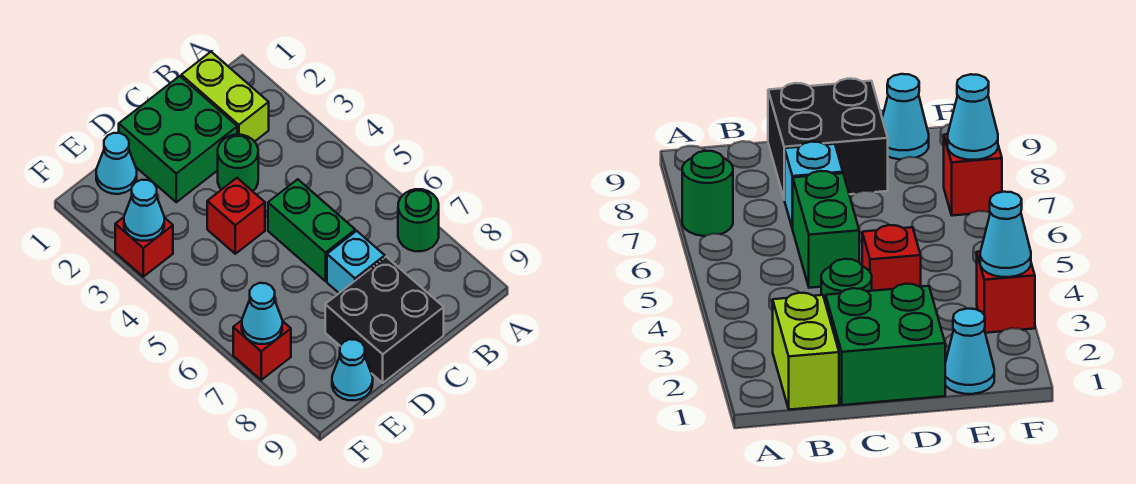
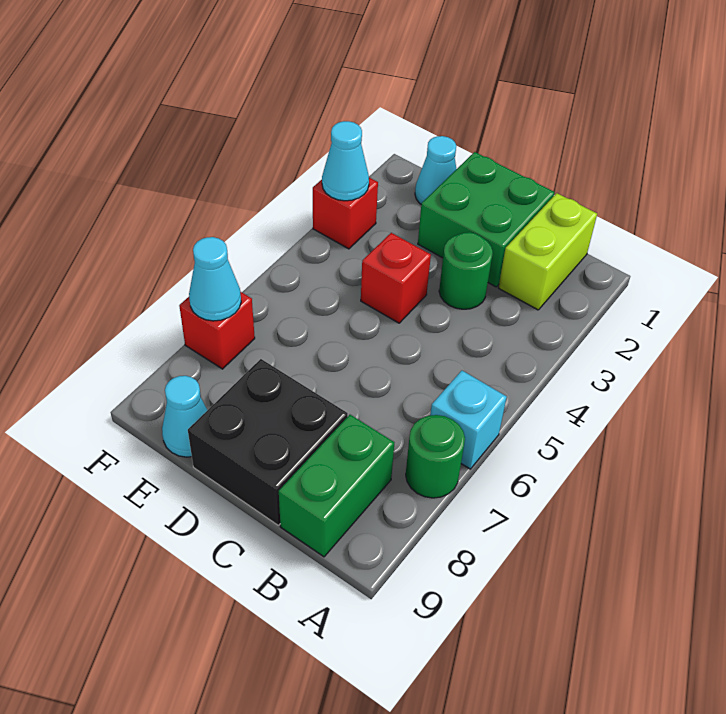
green 1x2 brick [268,179,355,281] -> green 1x2 brick moved to [279,415,394,557]
cyan 1x1 brick [327,231,385,293] -> cyan 1x1 brick moved to [430,371,507,469]

